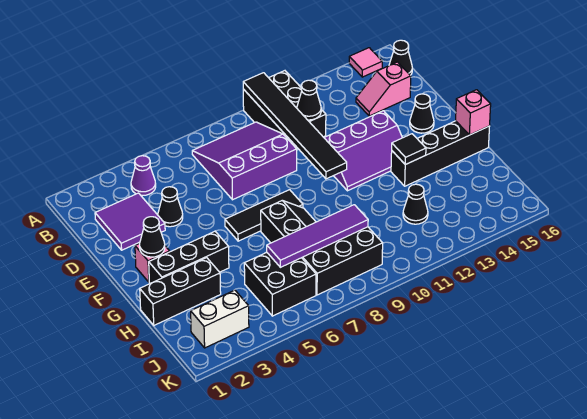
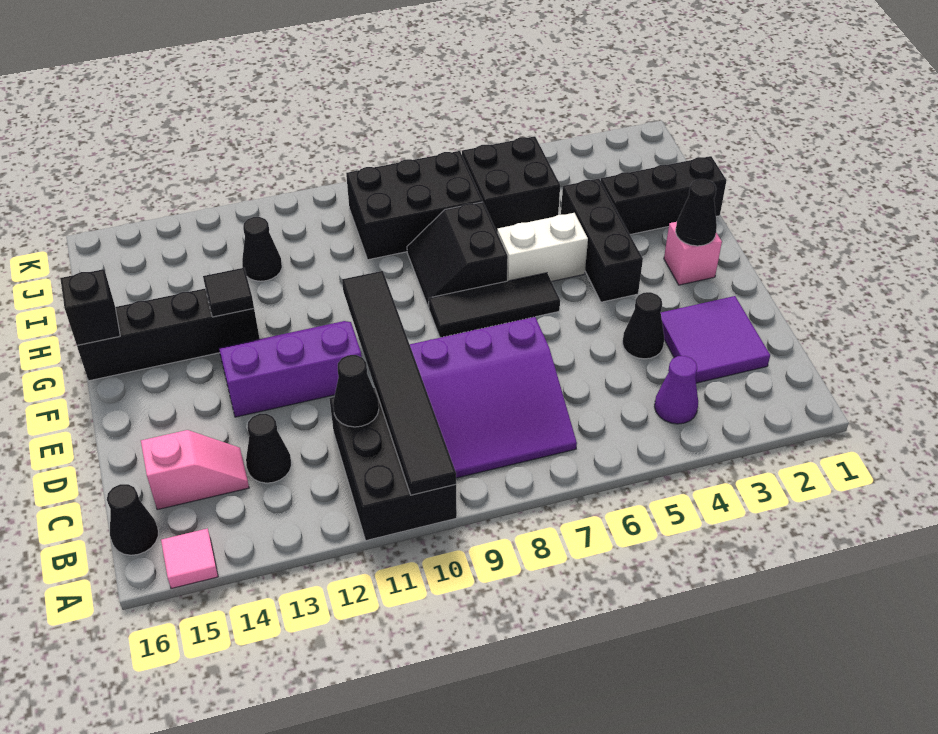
black 1x1 cone [410,94,434,133] -> black 1x1 cone moved to [246,414,291,483]
black 1x3 brick [149,231,229,283] -> black 1x3 brick turned to [561,179,643,302]
pink 1x1 brick [456,90,491,135] -> black 1x1 brick [60,269,120,345]
purple 1x4 tile [267,205,368,267] -> none
white 1x2 brick [191,290,249,348] -> white 1x2 brick moved to [497,213,588,281]

